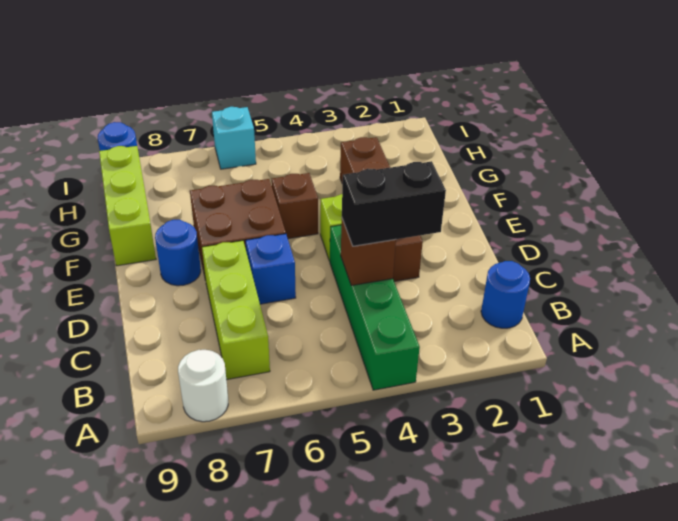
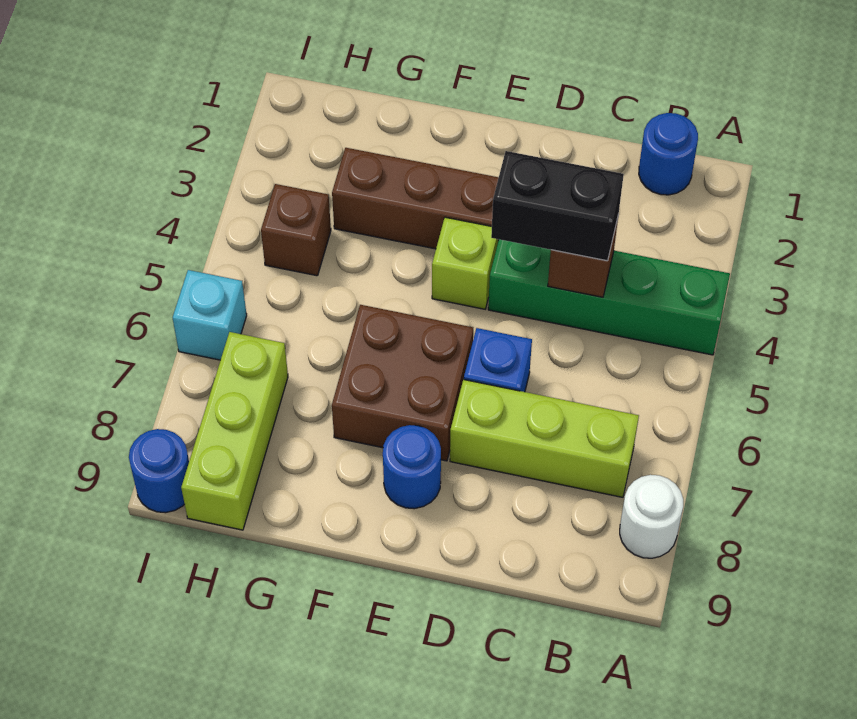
black 1x2 brick [342,161,446,246] -> black 1x2 brick turned to [491,151,624,261]
brown 1x1 brick [271,173,318,239] -> brown 1x1 brick moved to [261,184,331,276]
lime 1x3 brick [99,146,156,266] -> lime 1x3 brick turned to [181,332,288,530]

